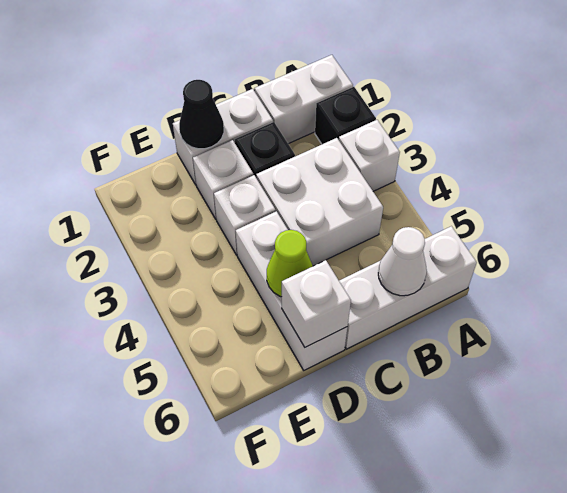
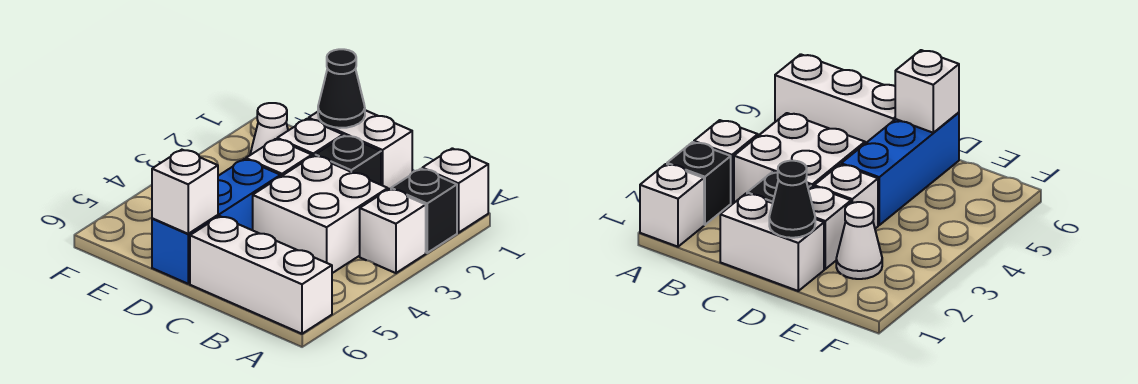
white 1x2 brick [255,55,353,144] -> white 1x1 brick [422,148,488,233]
white 1x1 cone [378,227,427,296] -> white 1x1 cone moved to [250,103,288,155]
white 1x3 brick [236,211,347,370] -> blue 1x3 brick [152,159,281,284]
lime 1x1 cone [267,230,313,297] -> none

